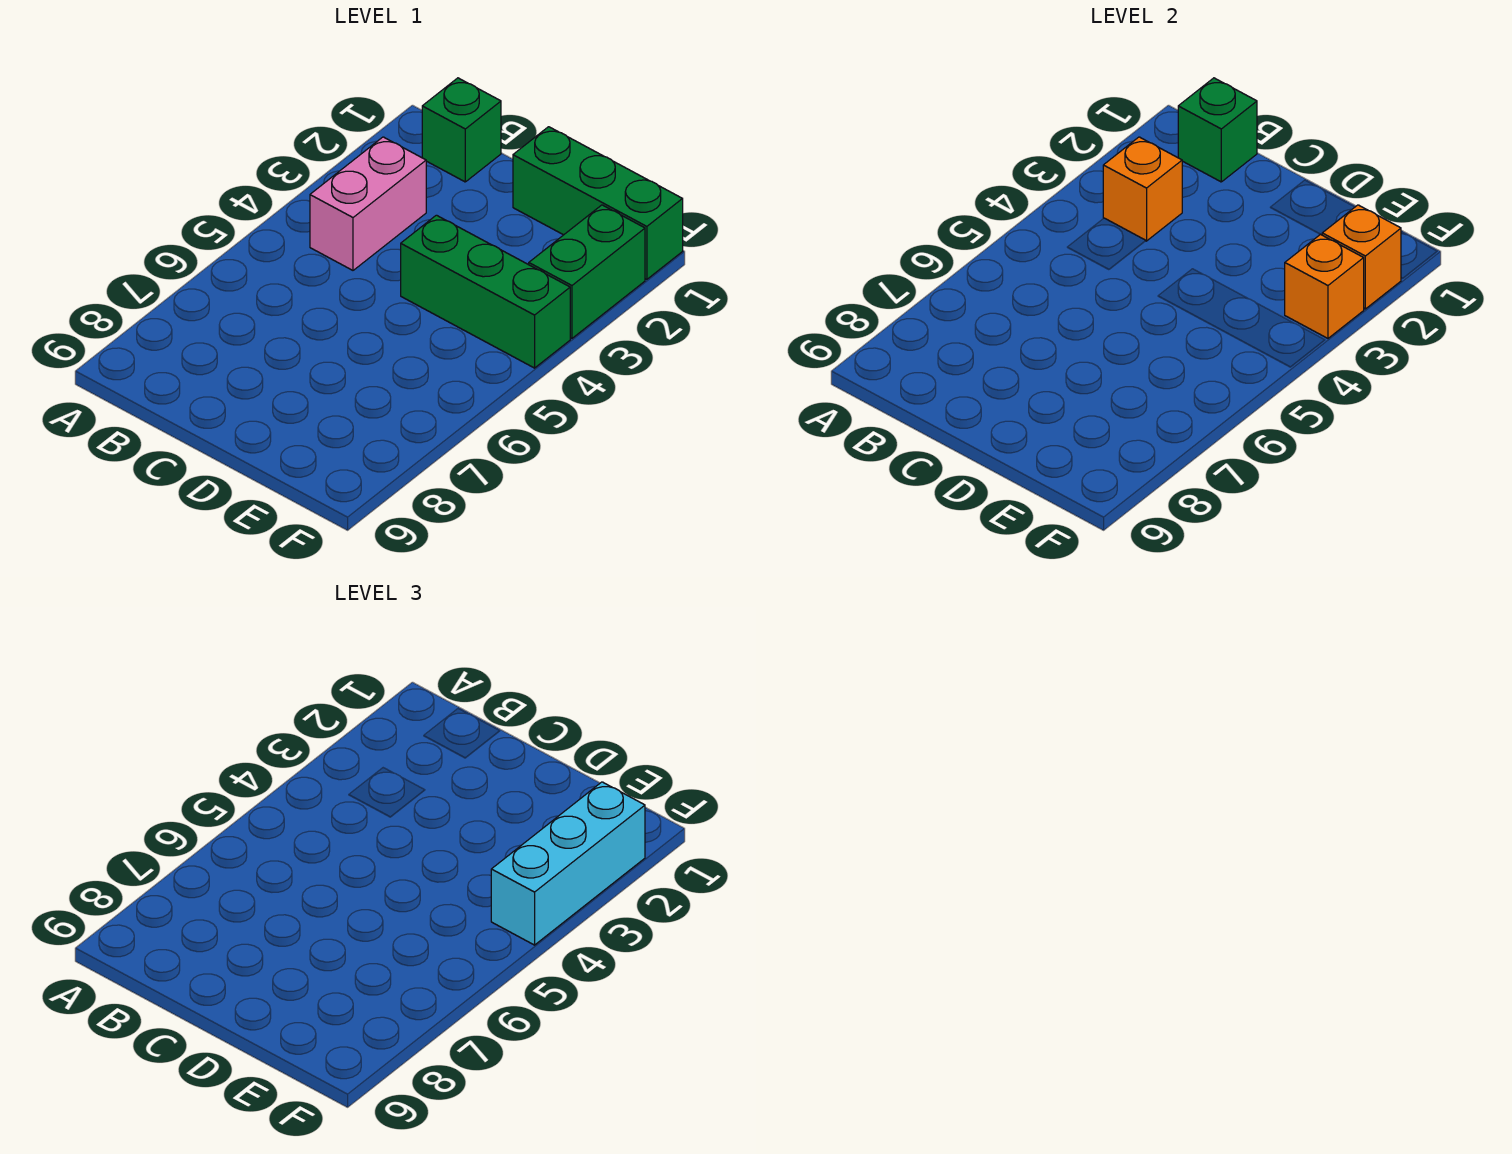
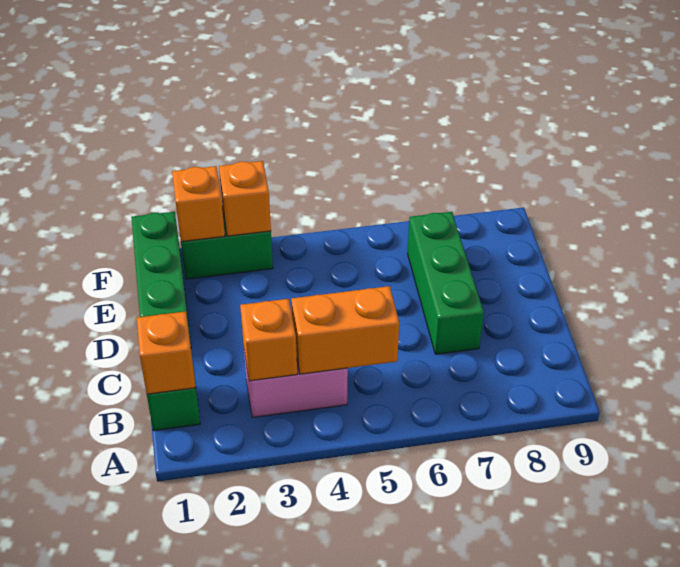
green 1x1 brick [1178,78,1257,182] -> orange 1x1 brick [137,311,196,394]
none -> orange 1x2 brick [291,286,399,374]
green 1x3 brick [401,215,570,368] -> green 1x3 brick moved to [408,212,484,354]
cyan 1x3 brick [491,782,645,945] -> none

